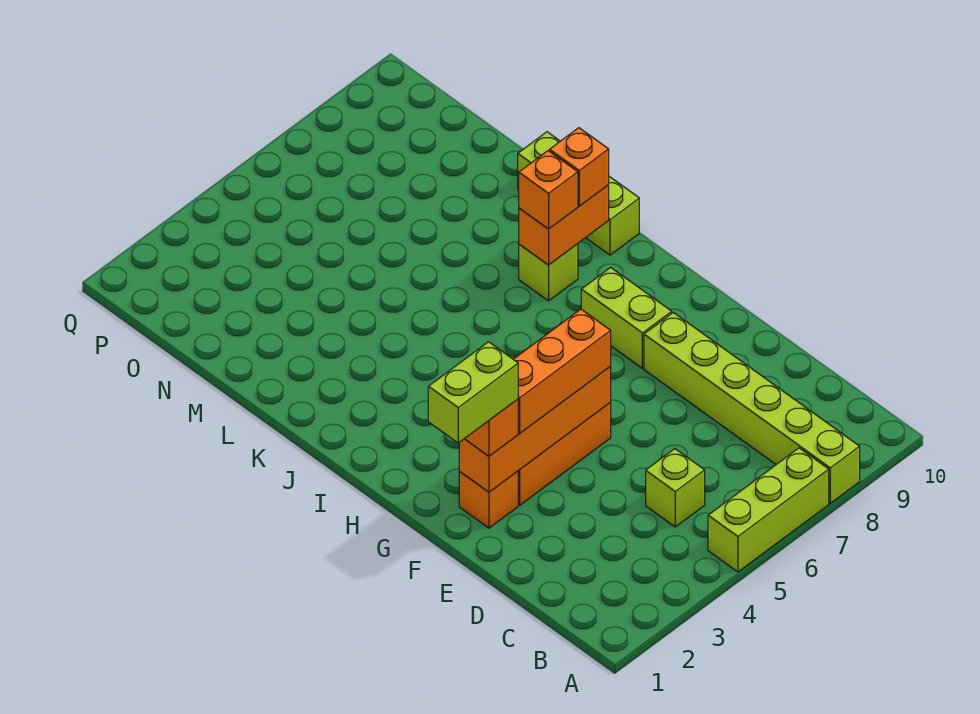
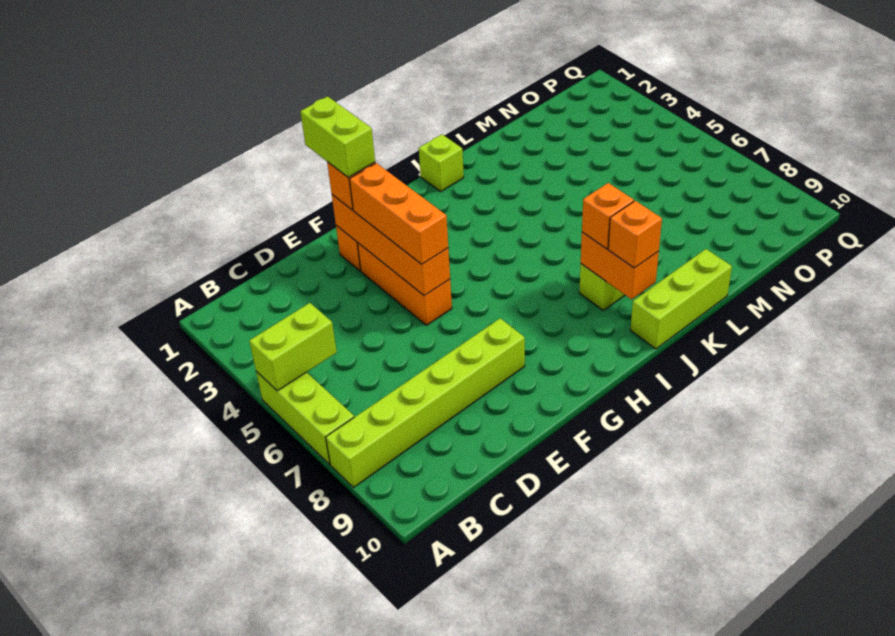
lime 1x1 brick [646,449,705,527] -> lime 1x1 brick moved to [419,134,464,191]
lime 1x2 brick [581,267,672,368] -> lime 1x2 brick moved to [249,303,337,391]

